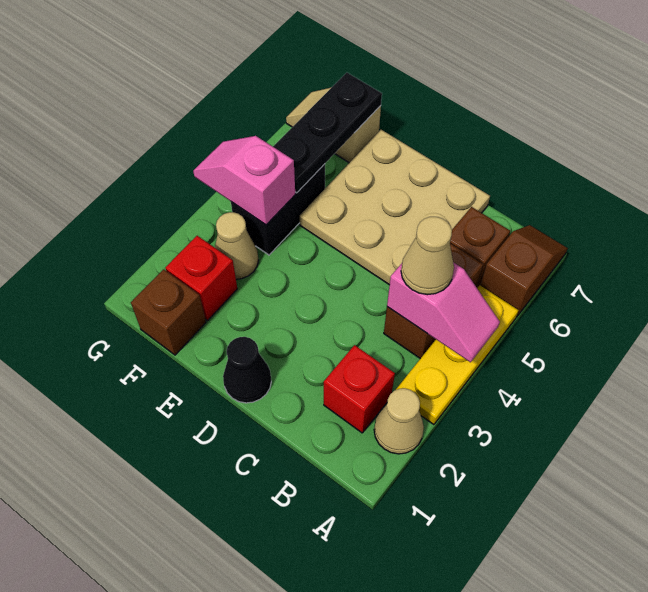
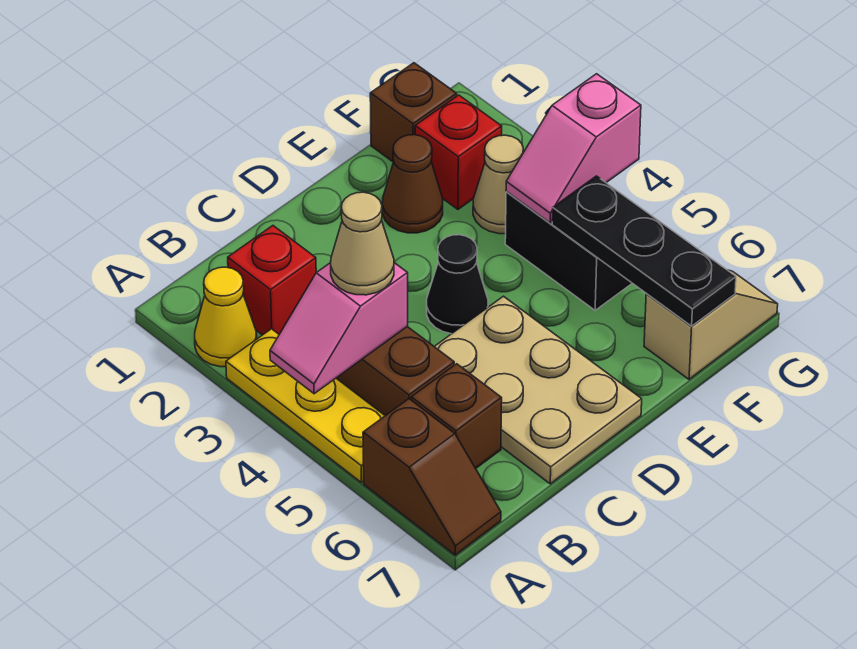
tan 1x1 cone [374,388,424,454] -> yellow 1x1 cone [195,267,257,367]
tan 3x3 plate [300,130,490,285] -> tan 2x3 plate [434,296,642,484]
black 1x1 cone [223,337,271,403] -> black 1x1 cone moved to [427,235,488,334]
none -> brown 1x1 cone [382,135,443,233]
pink 1x2 slope [193,136,295,225] -> pink 1x2 slope turned to [506,74,641,223]

